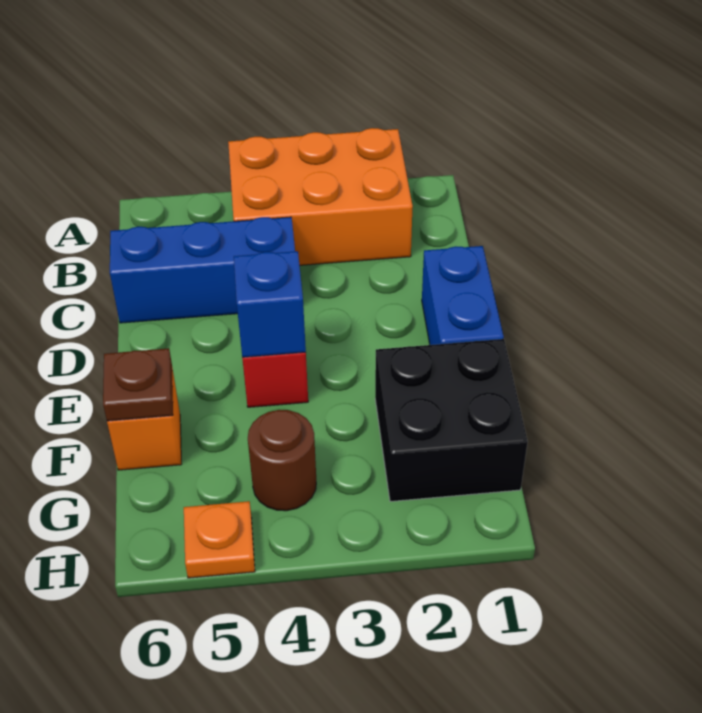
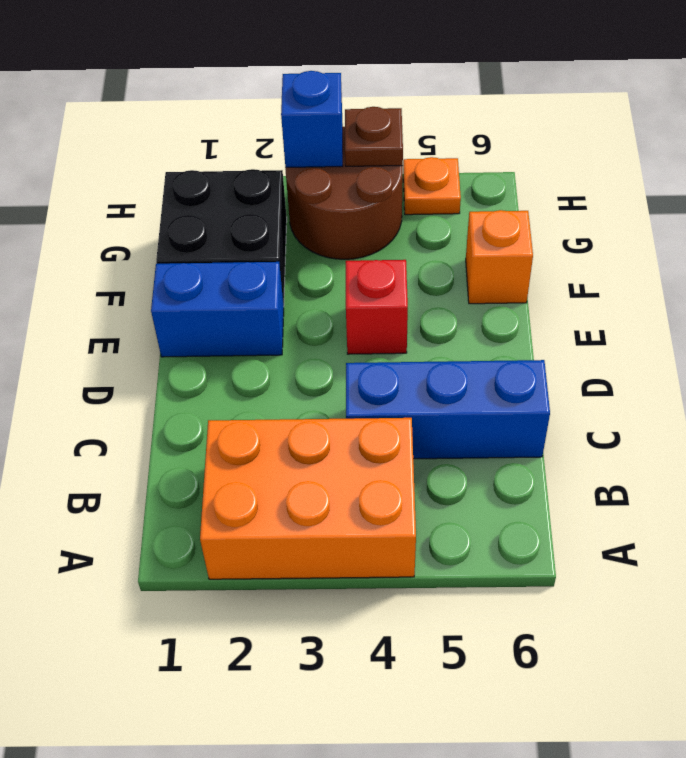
blue 1x2 brick [422,246,504,345] -> blue 1x2 brick turned to [151,262,284,357]
blue 1x1 brick [234,251,306,357] -> blue 1x1 brick moved to [281,71,343,168]
brown 1x1 plate [103,348,173,421] -> brown 1x1 plate moved to [345,107,403,166]
brown 1x1 round brick [248,410,316,511] -> brown 2x2 round brick [285,127,403,259]

